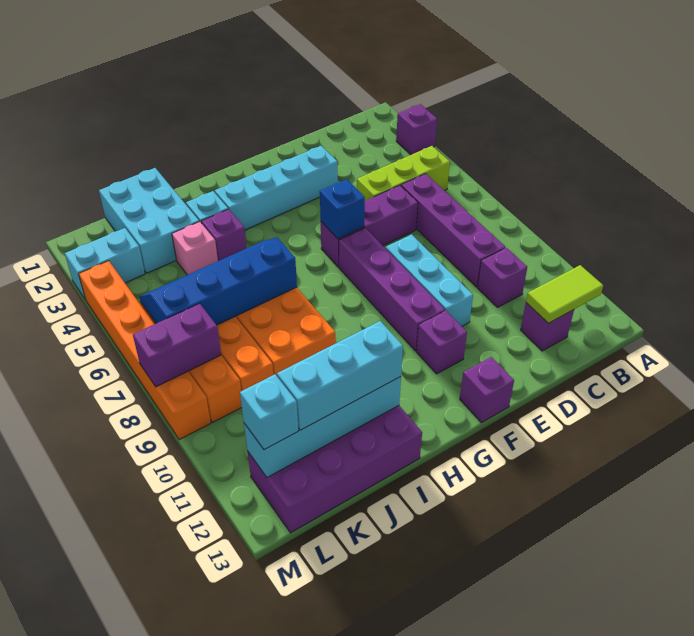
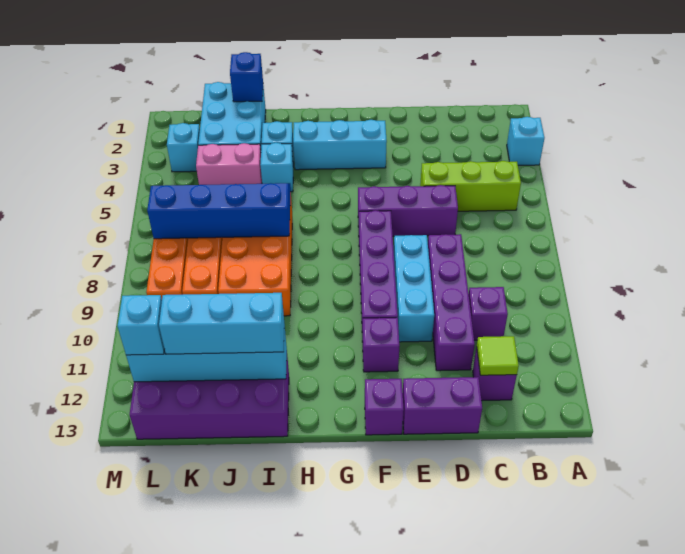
purple 1x1 brick [396,104,437,155] -> cyan 1x1 brick [507,117,545,165]
lime 1x2 tile [526,265,603,323] -> lime 1x1 tile [477,336,519,375]
purple 1x4 brick [401,174,505,287] -> purple 1x4 brick moved to [428,234,475,371]
cyan 1x4 brick [215,146,338,230] -> cyan 1x3 brick [293,120,387,170]
blue 1x1 brick [320,179,365,239] -> blue 1x1 brick moved to [230,52,263,102]
purple 1x1 brick [201,209,247,261] -> cyan 1x1 brick [260,143,293,192]
pink 1x1 brick [172,221,218,275] -> pink 1x2 brick [196,143,262,185]
cyan 1x2 brick [65,228,145,300] -> cyan 1x1 brick [167,123,200,172]
purple 1x2 brick [133,303,221,387] -> purple 1x2 brick moved to [403,377,482,434]
orange 1x6 brick [79,261,211,440] -> none

